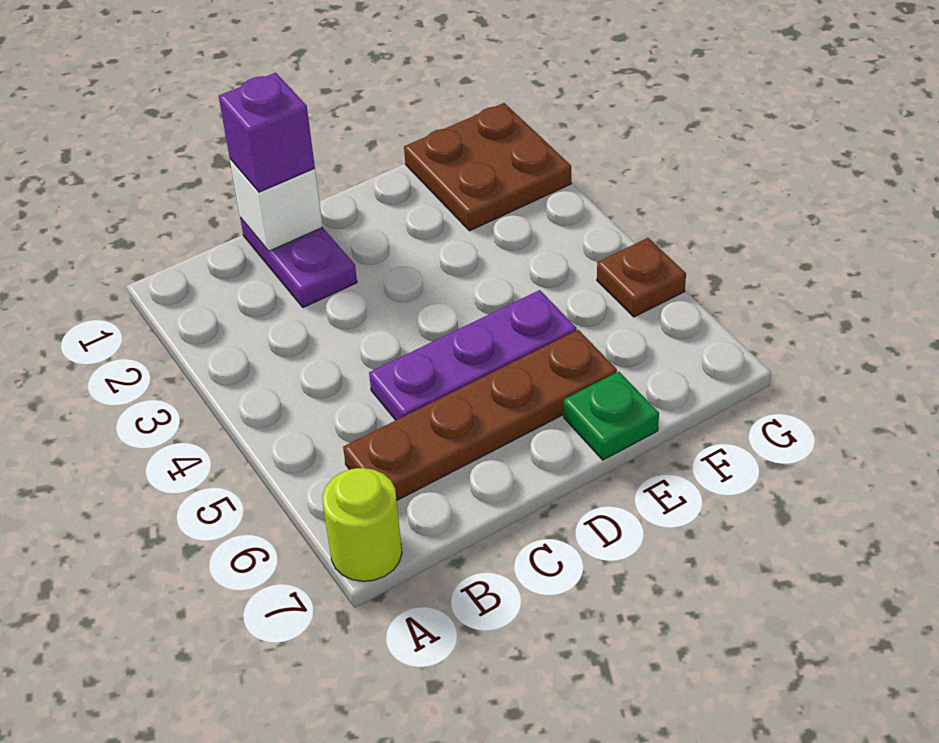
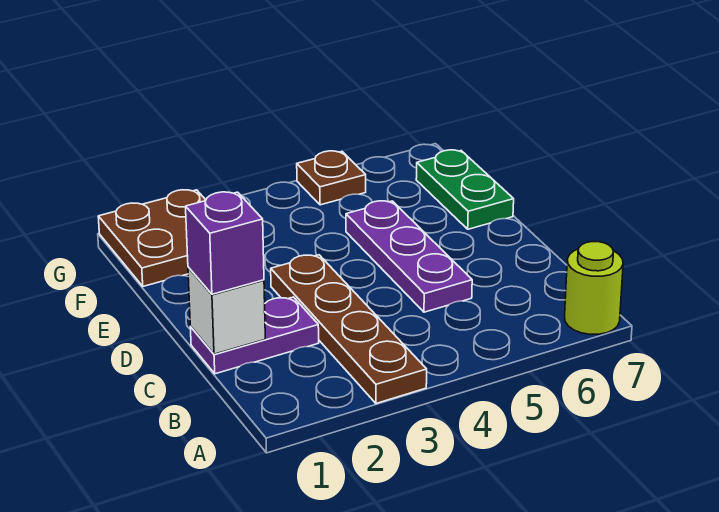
brown 1x4 plate [343,330,617,500] -> brown 1x4 plate moved to [271,255,427,403]
green 1x1 plate [564,372,659,460] -> green 1x2 plate [416,150,514,229]

